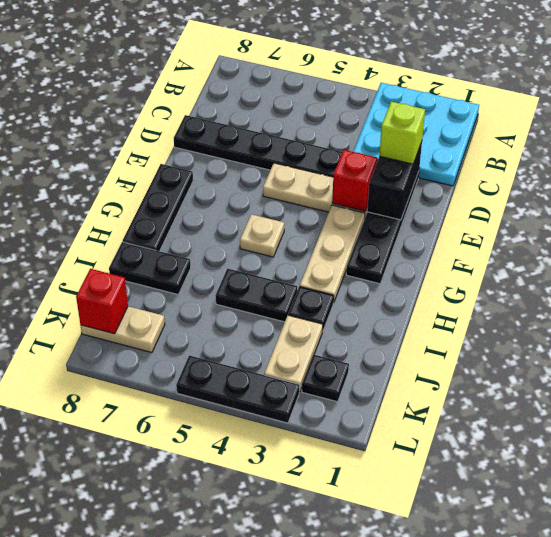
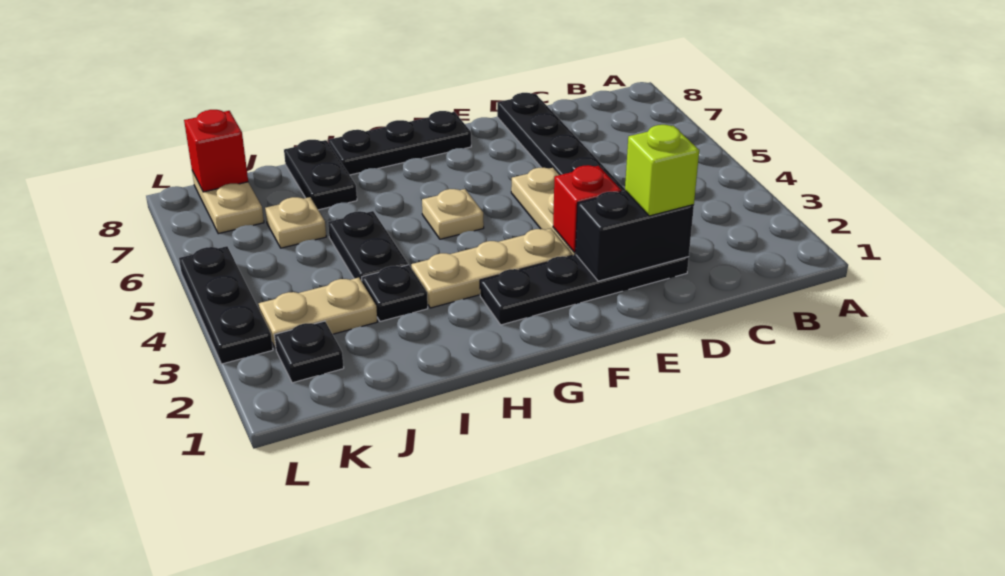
cyan 3x3 plate [353,83,479,186] -> none
none -> tan 1x1 plate [265,197,326,248]

